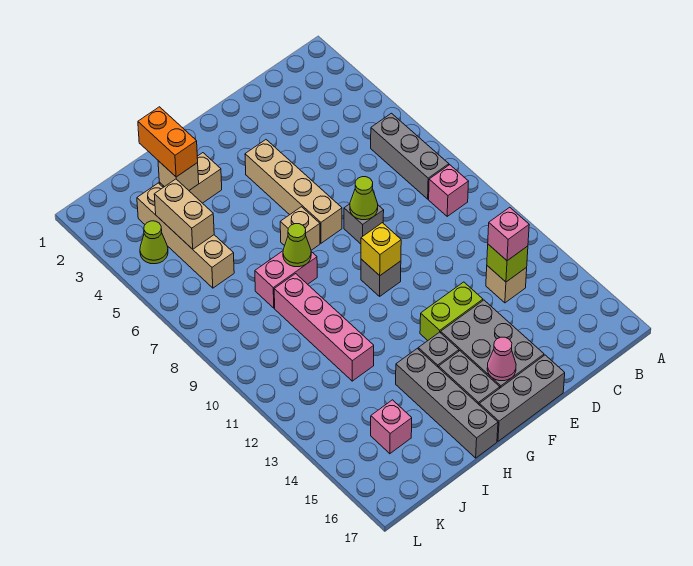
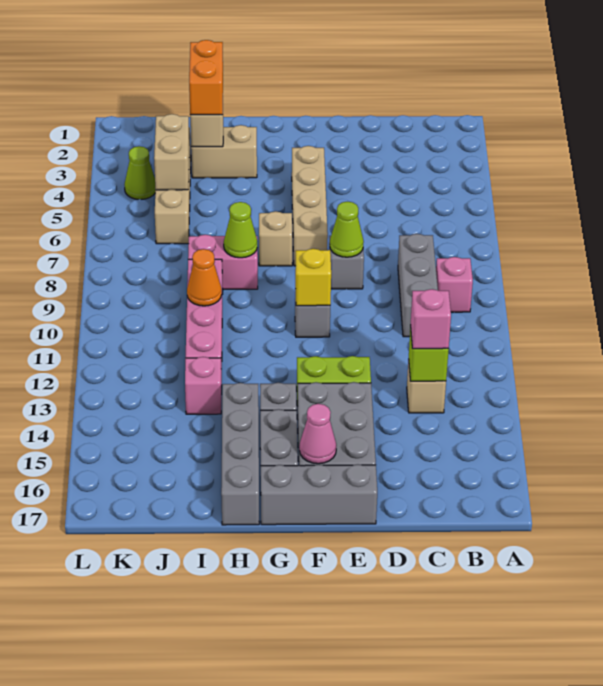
grey 1x3 brick [371,113,449,199] -> grey 1x3 brick moved to [398,234,438,337]
none -> orange 1x1 cone [187,249,222,306]
pink 1x1 brick [371,400,412,454] -> pink 1x1 brick moved to [185,357,222,414]

